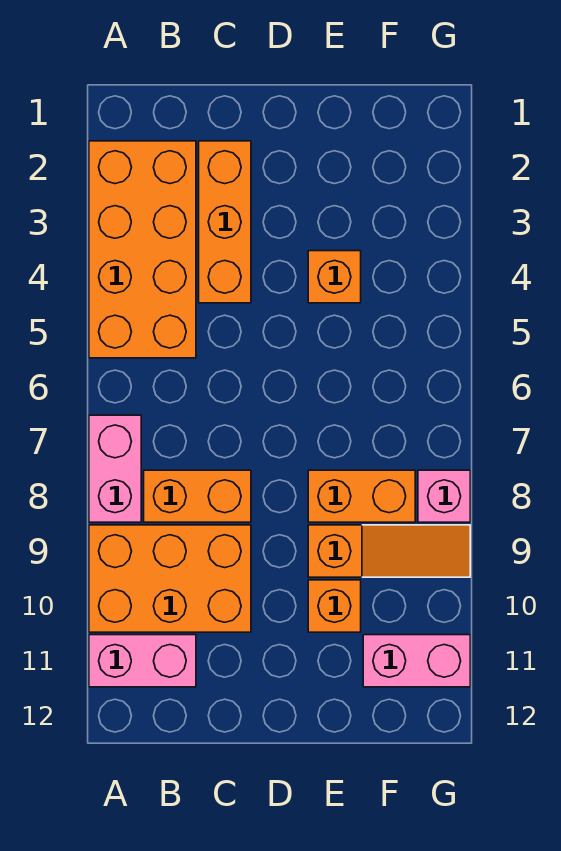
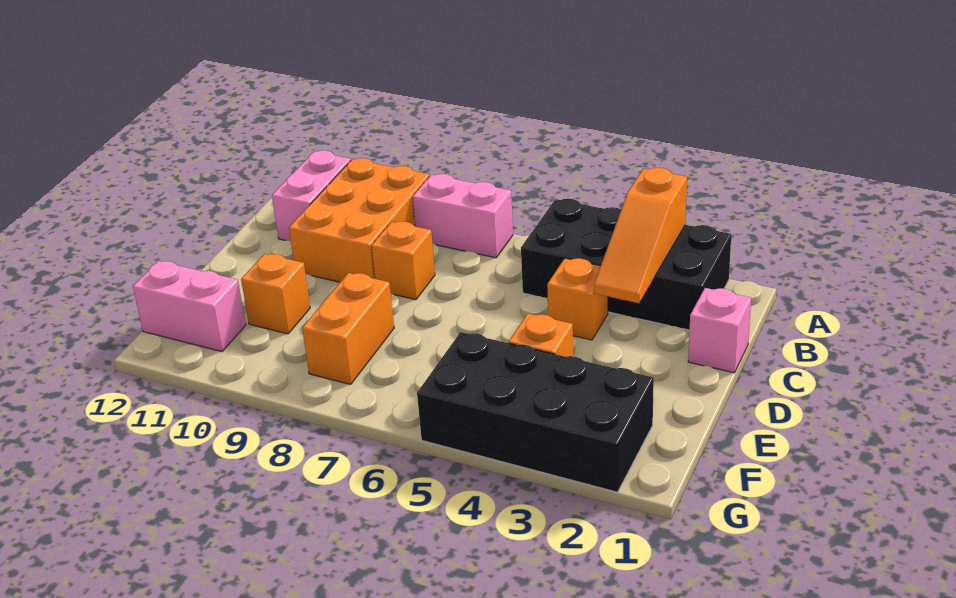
orange 2x4 brick [89,141,196,358] -> black 2x4 brick [521,199,731,330]
orange 1x2 brick [144,470,251,522] -> orange 1x1 brick [371,221,435,300]
orange 1x3 brick [199,141,251,303] -> orange 1x1 brick [547,258,608,340]
orange 1x3 slope [308,525,470,577] -> orange 1x3 slope moved to [594,168,687,303]
none -> black 2x4 brick [417,332,654,492]
pink 1x2 brick [363,635,470,687] -> pink 1x2 brick turned to [133,261,246,352]
pink 1x1 brick [418,470,470,522] -> pink 1x1 brick moved to [688,288,751,373]

